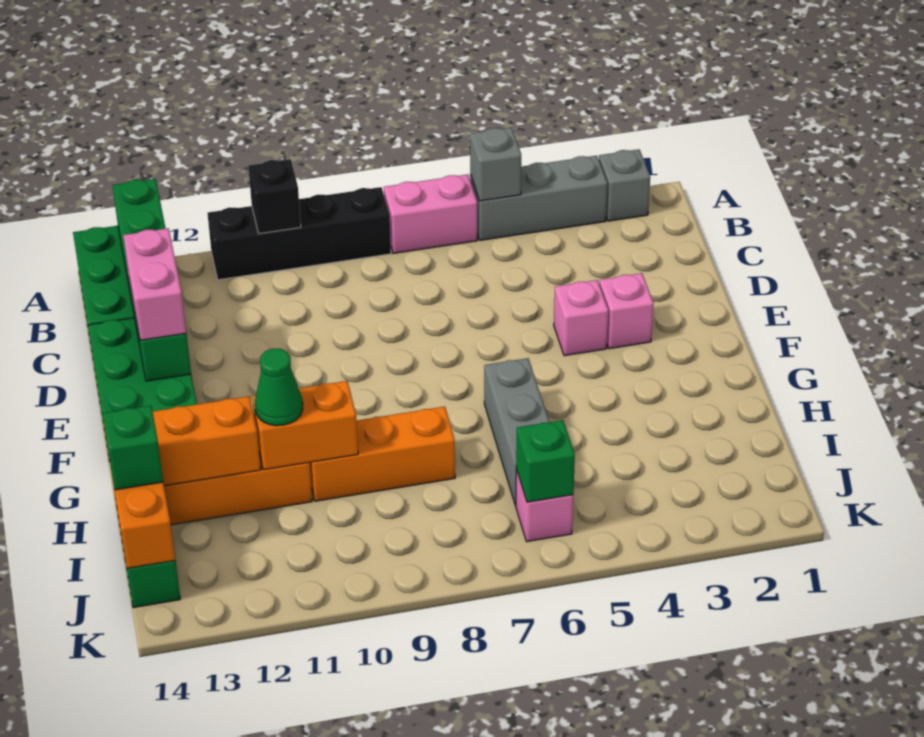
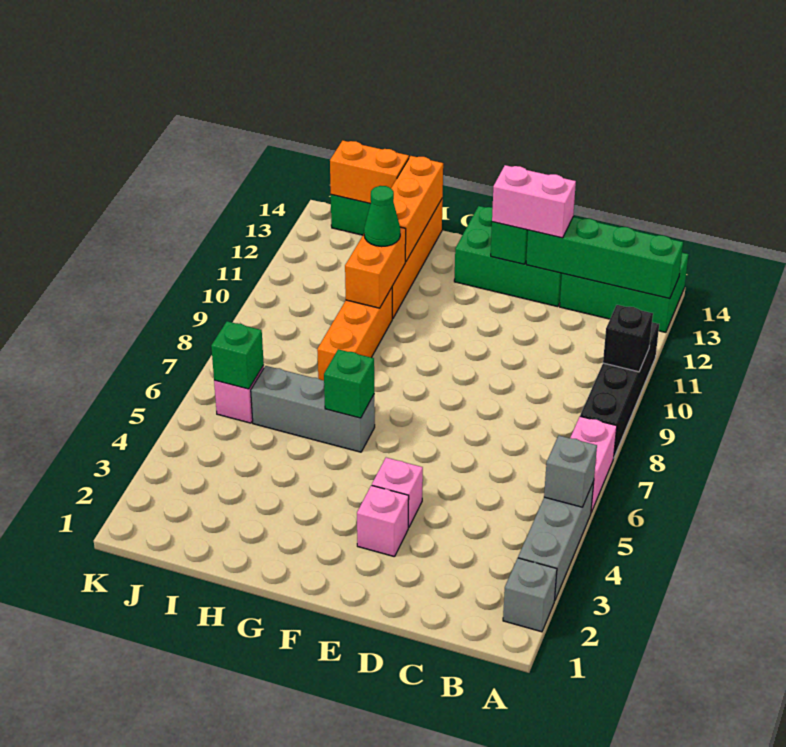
green 1x1 brick [103,406,163,490] -> green 1x1 brick moved to [324,349,374,418]

